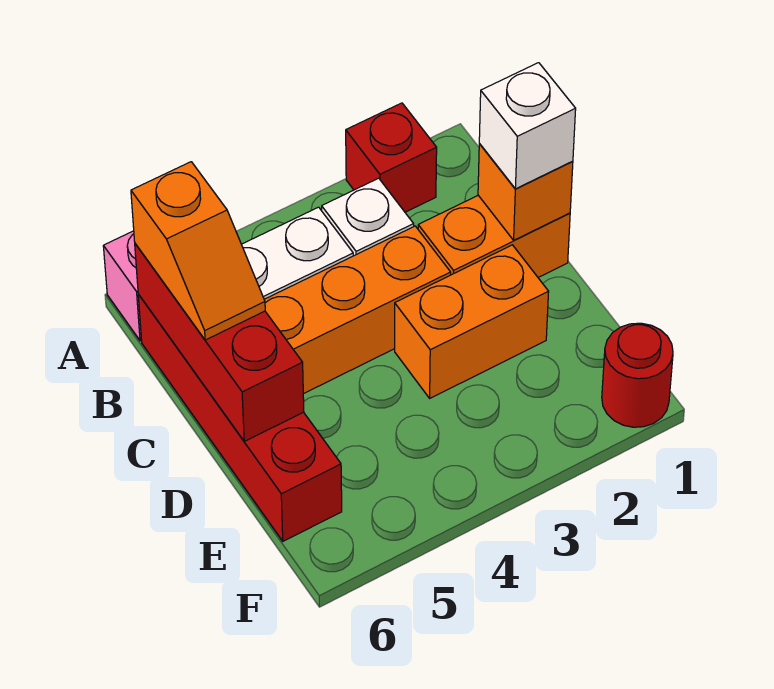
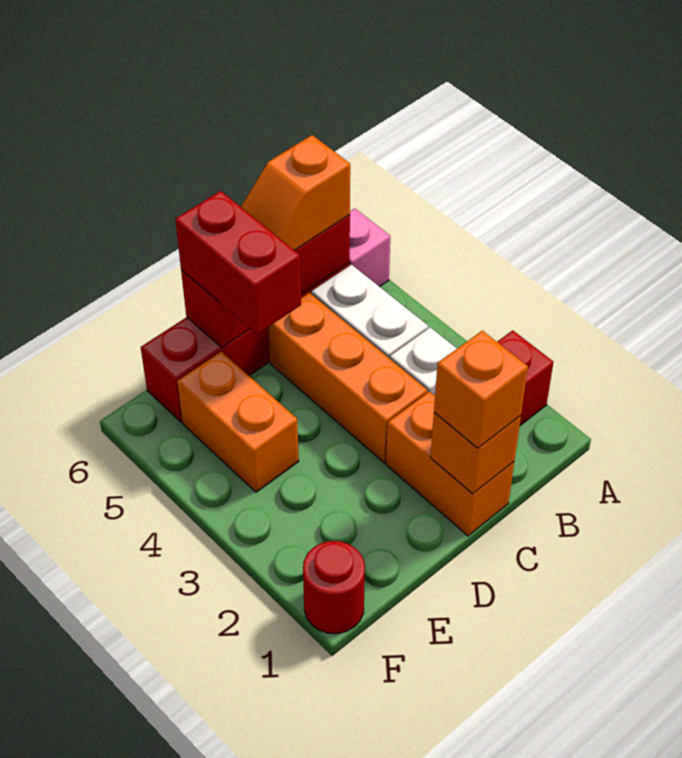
white 1x1 brick [479,63,576,189] -> orange 1x1 brick [434,331,528,448]
orange 1x2 brick [395,245,549,398] -> orange 1x2 brick moved to [177,352,299,492]
none -> red 1x2 brick [175,191,301,334]

